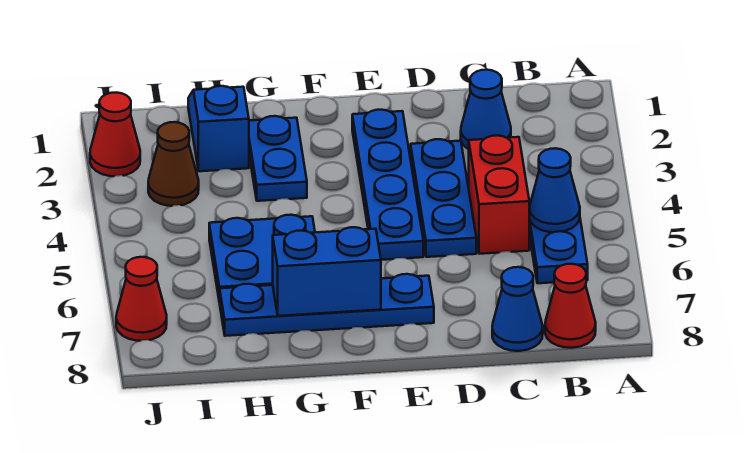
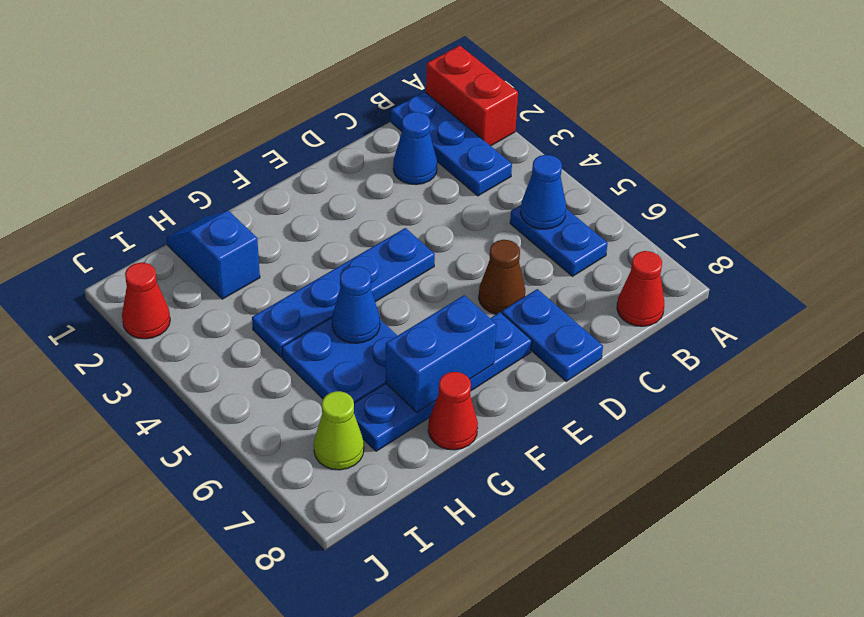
red 1x2 brick [469,135,529,254] -> red 1x2 brick moved to [426,46,518,146]
blue 1x1 cone [492,267,543,351] -> blue 1x1 cone moved to [332,266,380,343]
blue 1x3 plate [411,139,476,257] -> blue 1x3 plate moved to [391,91,512,196]
blue 1x4 plate [352,110,423,260] -> blue 1x4 plate turned to [252,228,435,358]
blue 1x2 plate [249,116,307,201] -> blue 1x2 plate moved to [502,289,603,381]
brown 1x1 cone [148,122,199,206] -> brown 1x1 cone moved to [479,240,525,314]
none -> lime 1x1 cone [314,391,364,470]
red 1x1 cone [116,257,167,341] -> red 1x1 cone moved to [428,372,478,450]

